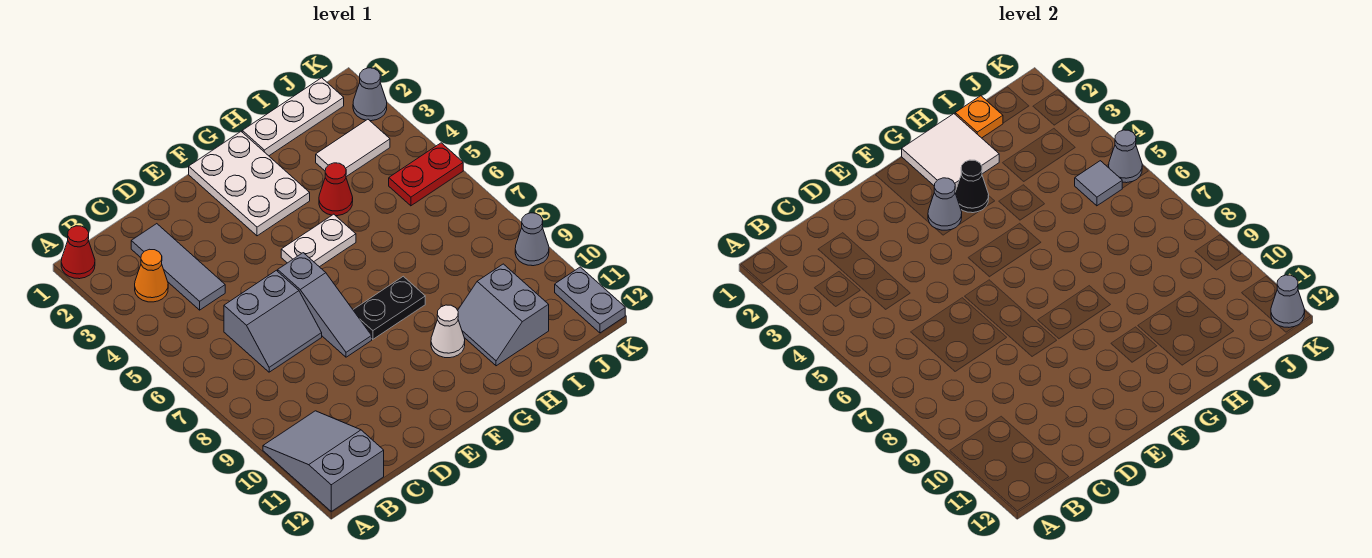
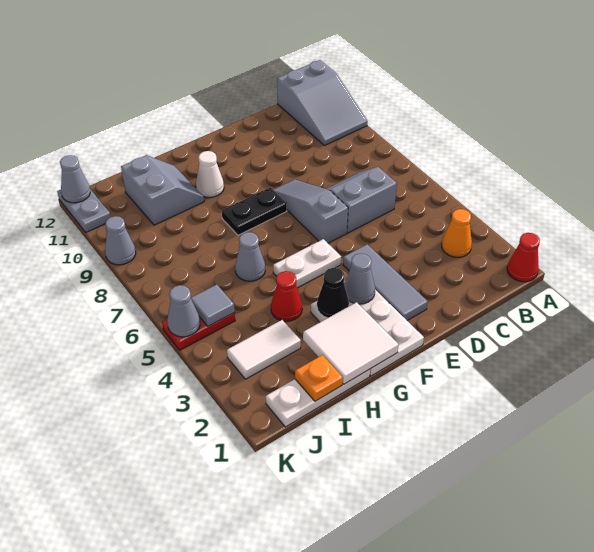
grey 1x3 tile [131,224,225,310] -> grey 1x3 tile moved to [343,244,428,320]
grey 1x1 cone [353,68,387,121] -> grey 1x1 cone moved to [235,232,265,281]

